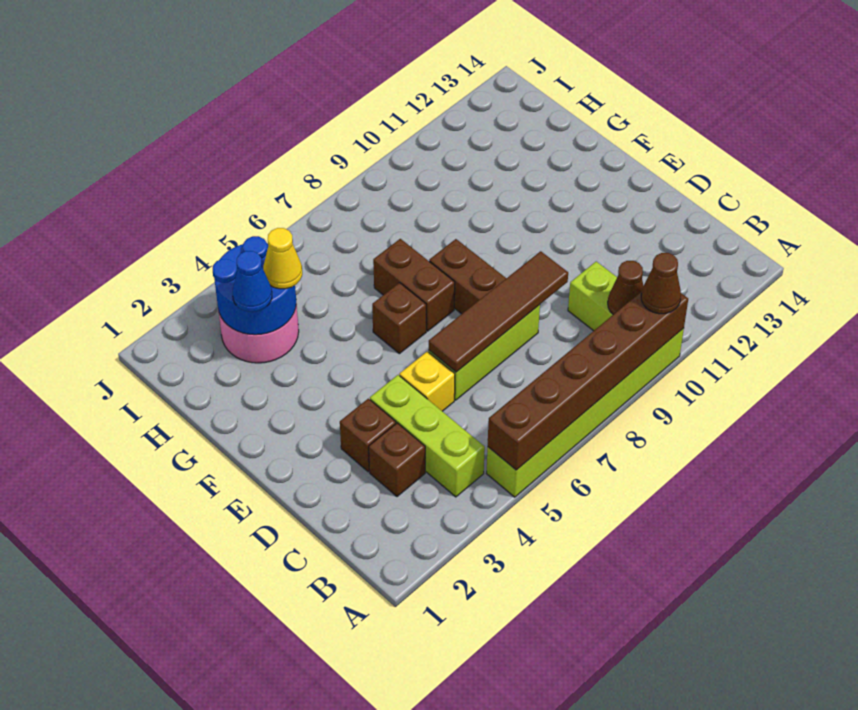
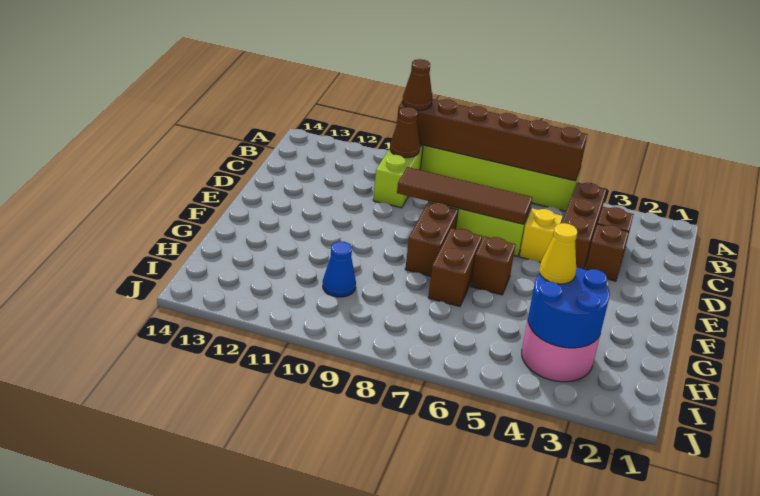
lime 1x3 brick [370,375,485,497] -> brown 1x3 brick [562,183,606,269]
blue 1x1 cone [233,251,272,312] -> blue 1x1 cone moved to [323,241,356,297]

